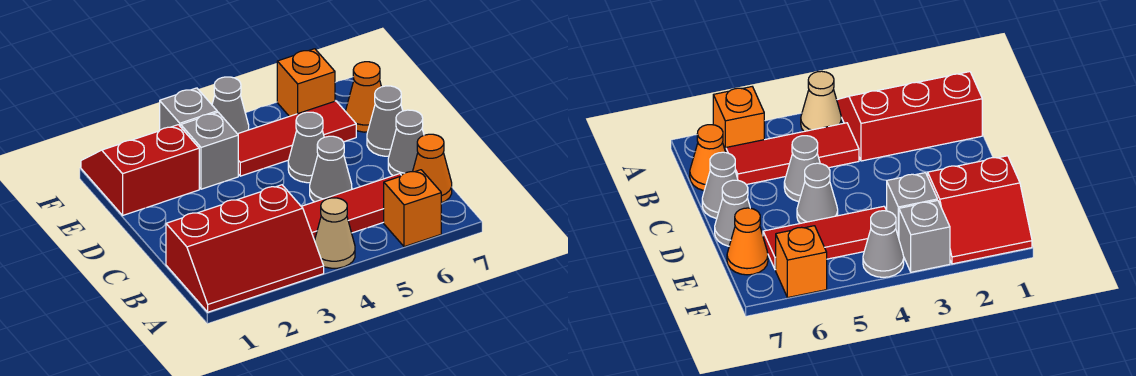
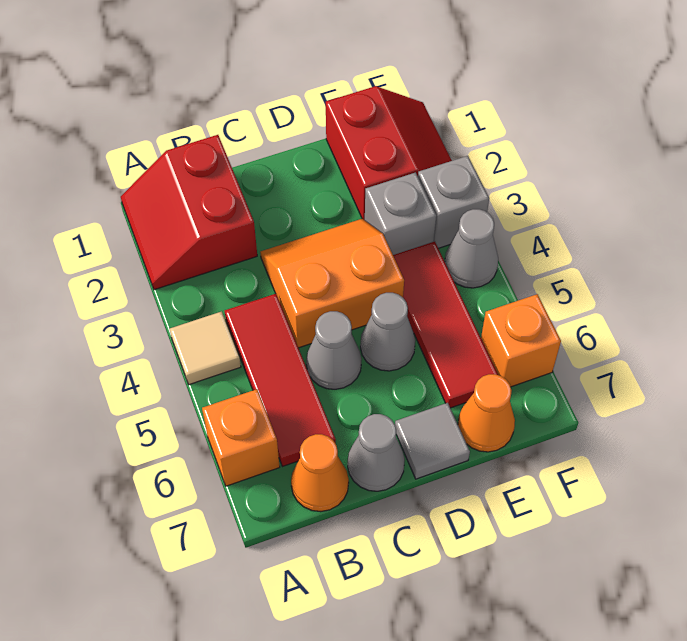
red 2x3 slope [166,185,324,312] -> red 2x2 slope [121,135,257,290]
tan 1x1 cone [315,198,355,268] -> tan 1x1 tile [170,311,241,385]
none -> orange 2x2 slope [260,219,404,348]
grey 1x1 cone [367,86,403,156] -> grey 1x1 tile [395,403,470,479]

